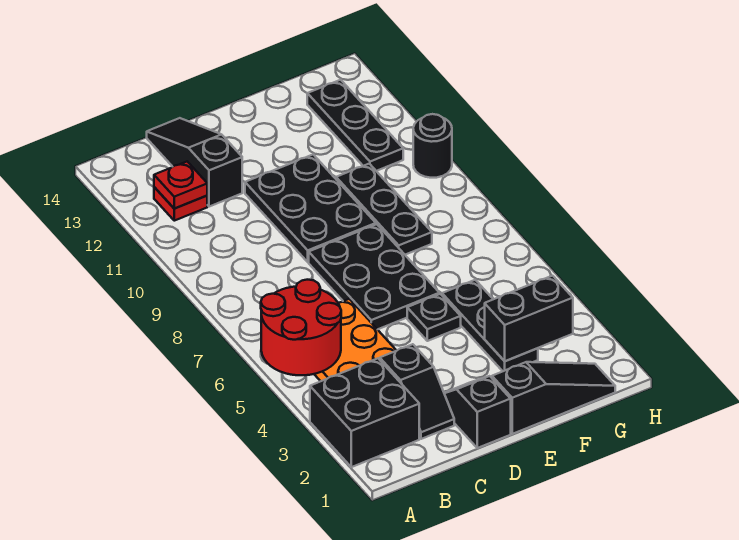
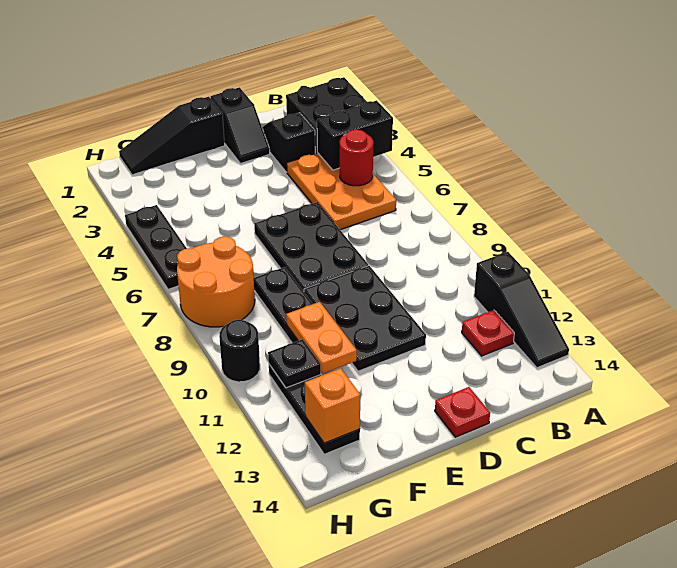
red 2x2 round brick [261,280,341,375] -> red 1x1 round brick [340,130,373,186]
red 1x1 plate [154,162,207,209] -> red 1x1 plate moved to [435,387,490,437]
black 1x3 slope [147,118,242,207] -> black 1x3 slope moved to [474,252,569,368]
black 1x1 plate [407,294,461,341] -> black 1x1 plate moved to [268,339,321,388]
black 1x3 plate [442,280,538,371] -> black 1x3 plate moved to [125,205,187,289]
black 1x2 brick [485,276,573,361] -> black 1x2 brick moved to [317,100,393,170]
none -> orange 1x2 plate [286,302,357,374]
none -> orange 2x2 round brick [177,236,255,327]
none -> orange 1x1 brick [305,368,360,443]

